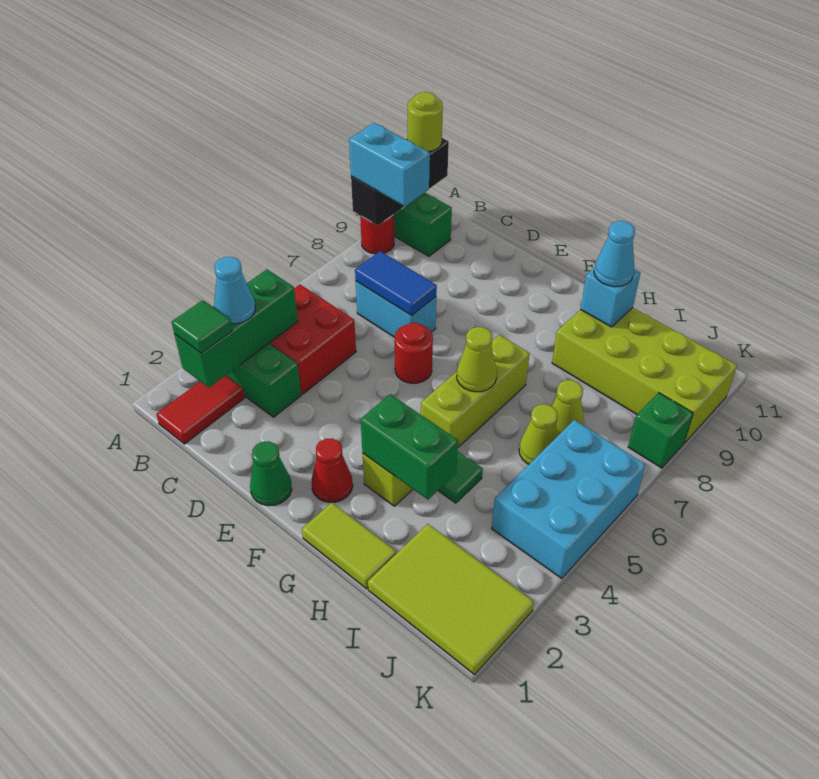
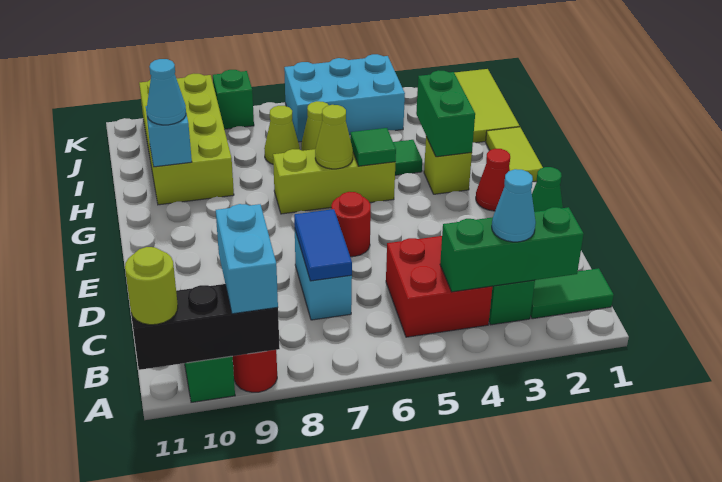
red 1x2 tile [156,376,244,444] -> green 1x2 tile [530,268,614,319]
green 1x1 tile [172,300,232,353] -> green 1x1 tile moved to [350,128,396,166]

